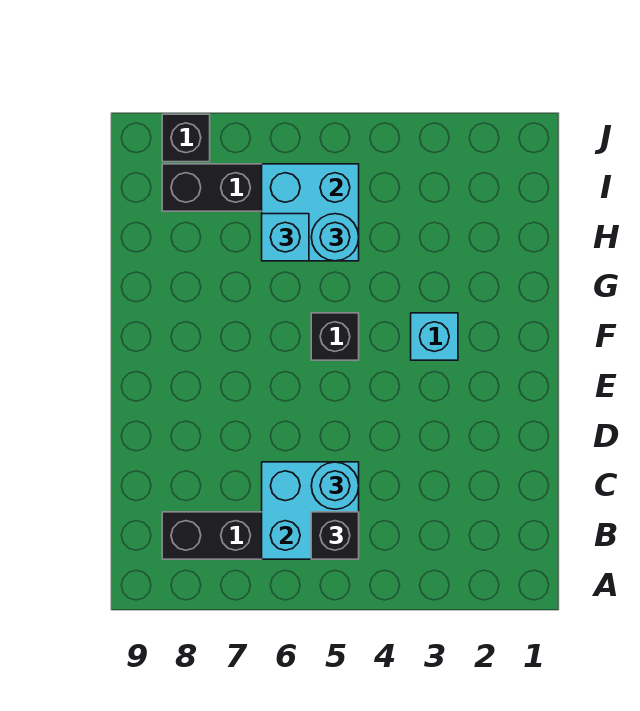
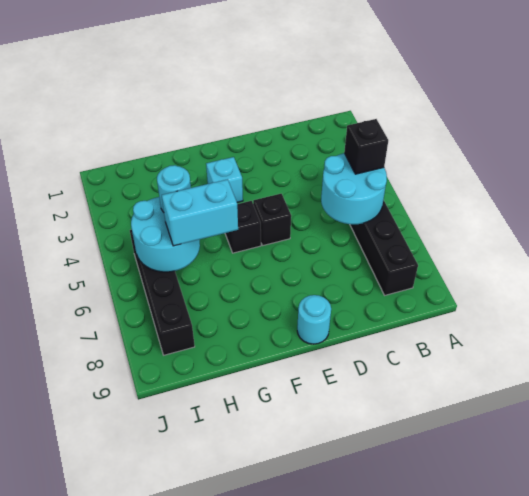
cyan 2x2 brick [262,462,359,559] -> cyan 2x2 round brick [321,153,387,224]
cyan 1x1 round brick [311,462,359,509] -> cyan 1x1 round brick moved to [297,295,331,344]
cyan 2x2 brick [262,164,359,261] -> cyan 2x2 round brick [131,197,200,272]
cyan 1x1 brick [262,214,309,261] -> cyan 1x2 brick [162,179,238,246]
black 1x1 brick [162,114,210,162] -> black 1x1 brick moved to [253,194,291,246]

